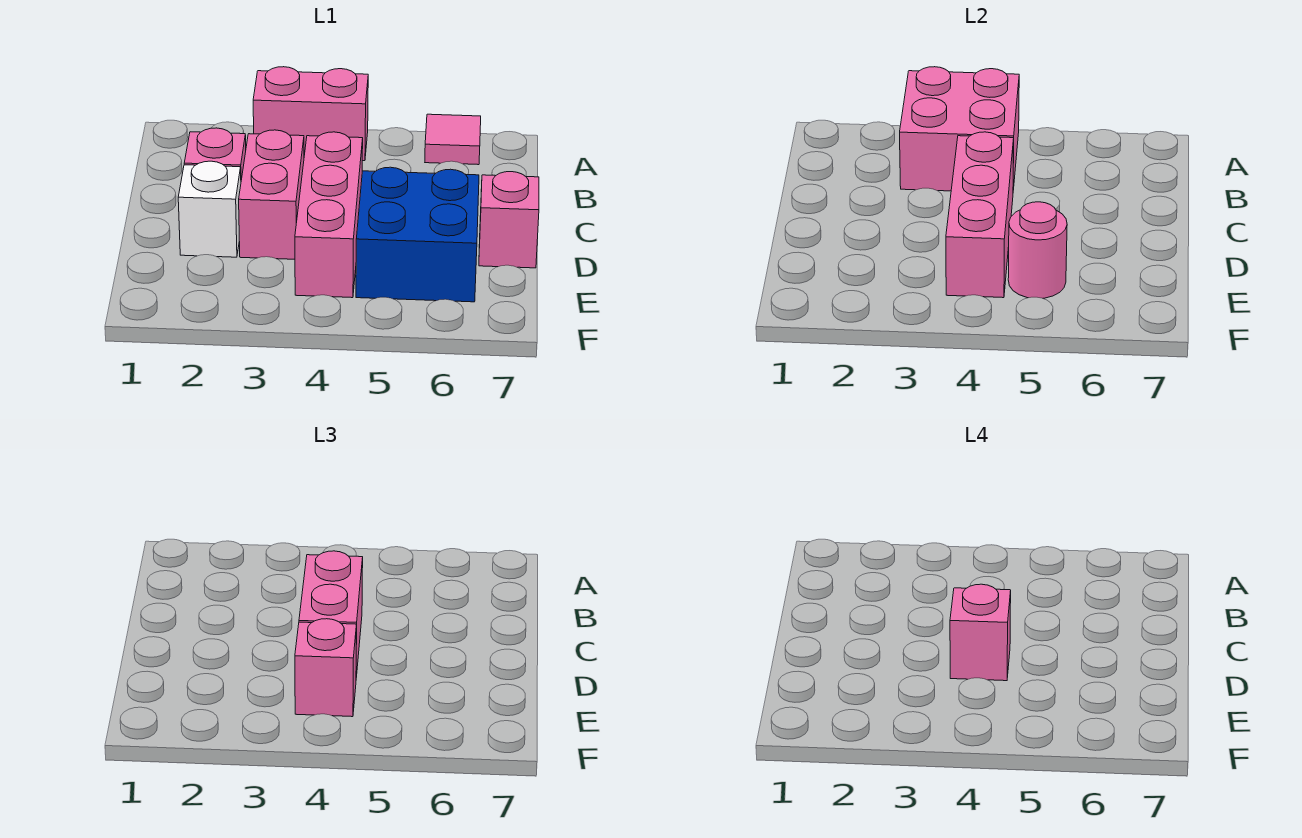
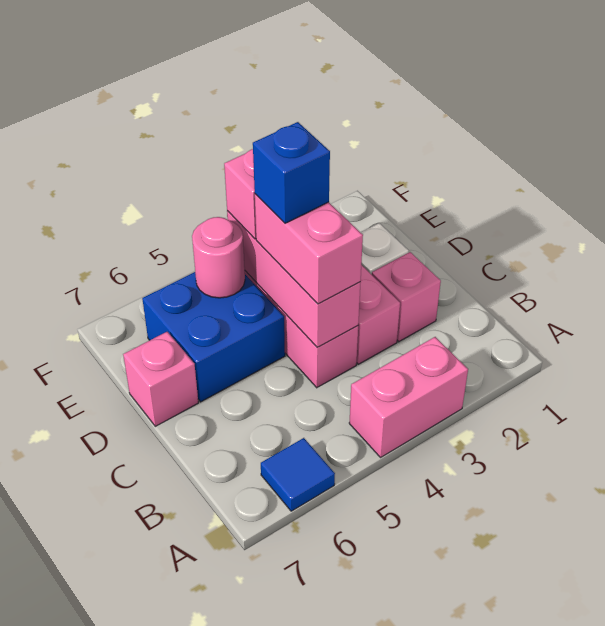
pink 2x2 brick [900,67,1019,191] -> none
pink 1x1 tile [425,114,481,165] -> blue 1x1 tile [261,438,335,511]
pink 1x1 brick [950,584,1011,681] -> blue 1x1 brick [253,122,330,223]

